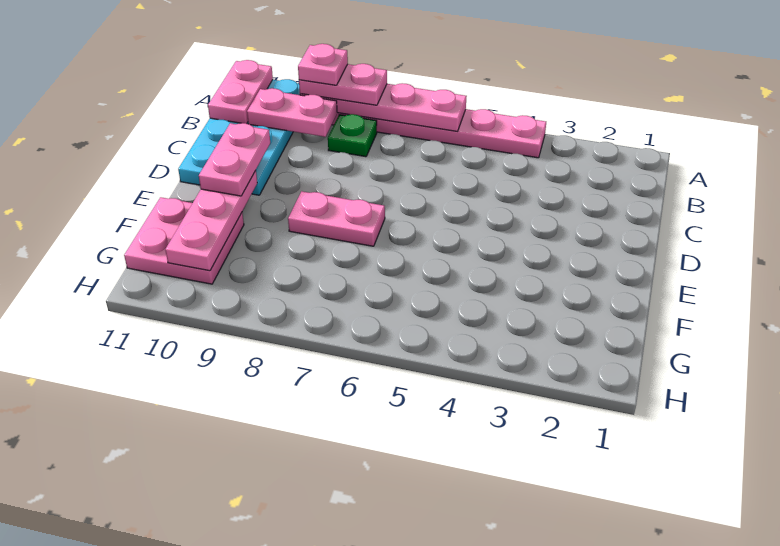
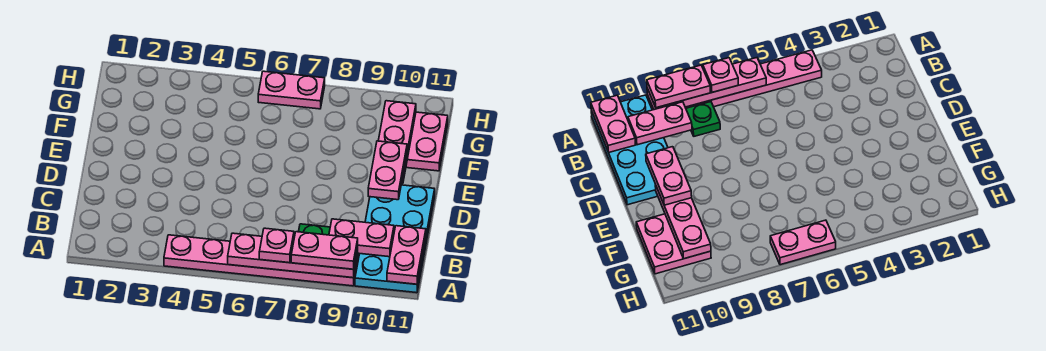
pink 1x1 plate [298,44,348,85] -> pink 1x1 plate moved to [259,228,294,263]
pink 1x2 plate [288,191,385,246] -> pink 1x2 plate moved to [258,71,325,109]

